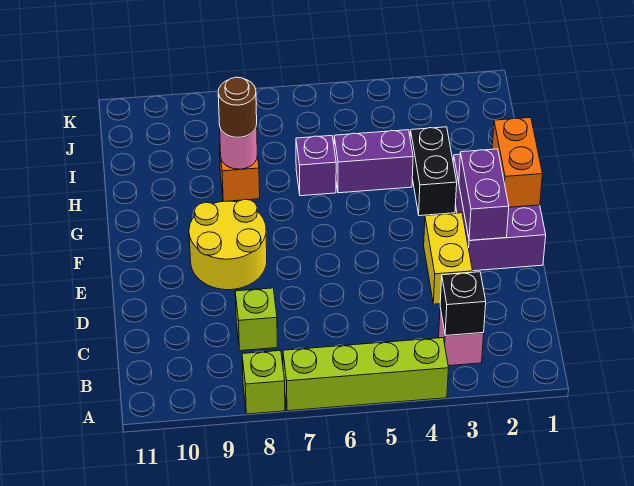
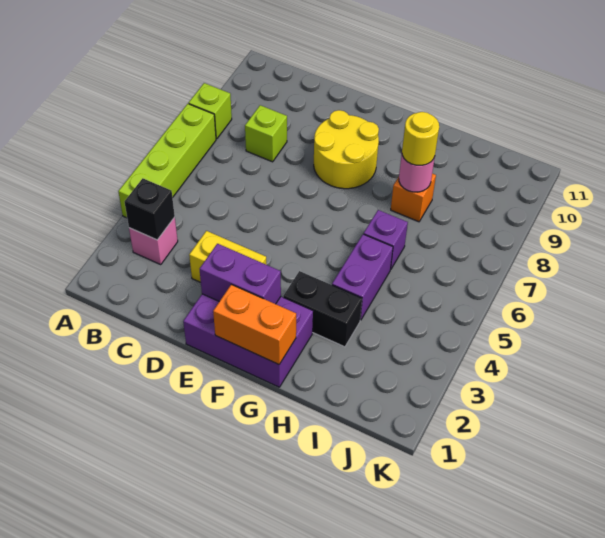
brown 1x1 round brick [218,77,257,137] -> yellow 1x1 round brick [402,112,439,165]

